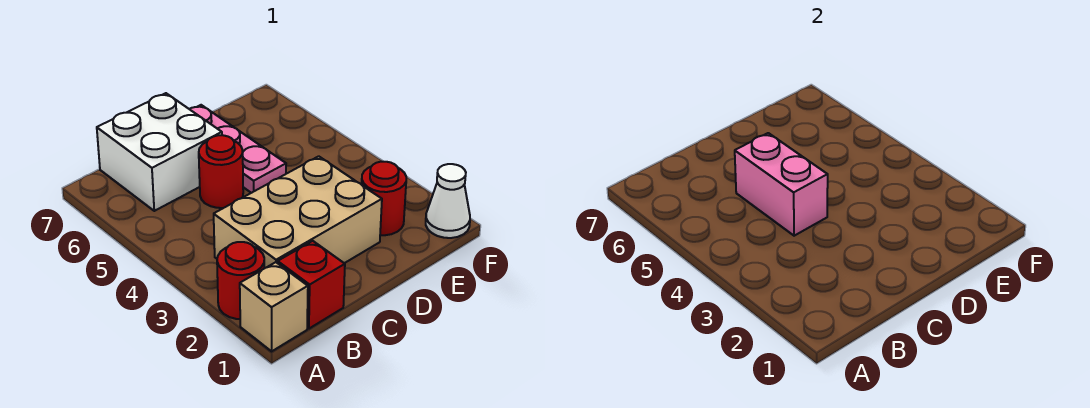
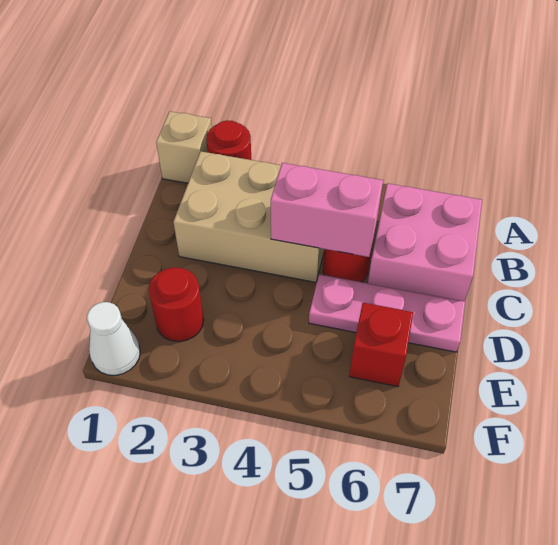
red 1x1 brick [278,241,345,329] -> red 1x1 brick moved to [349,303,413,387]
tan 2x3 brick [214,156,382,268] -> tan 2x3 brick turned to [174,151,324,282]
white 2x2 brick [97,93,222,211] -> pink 2x2 brick [368,183,482,301]

